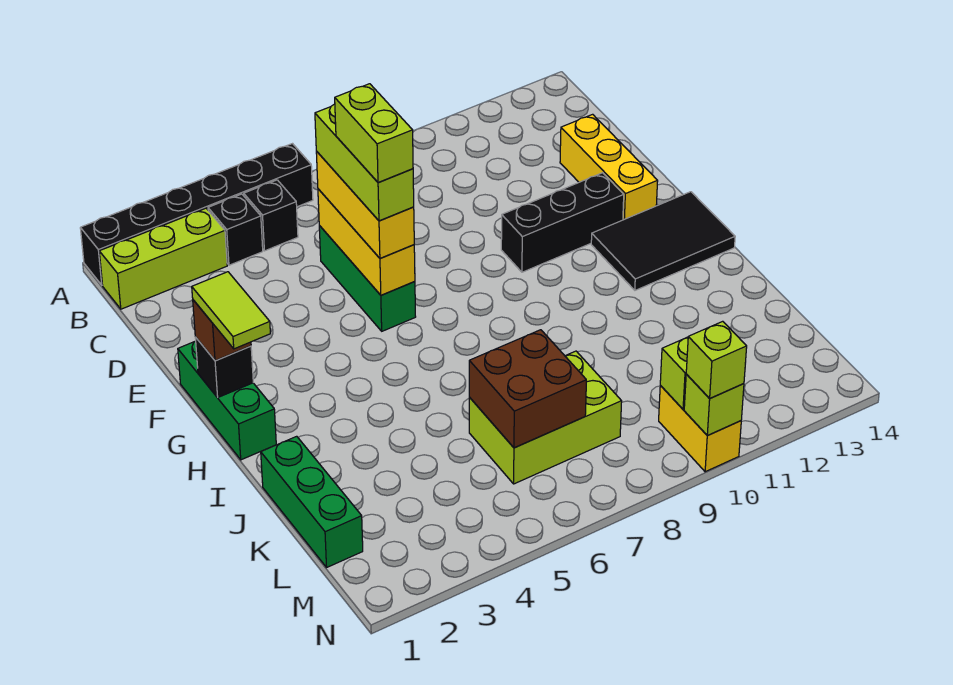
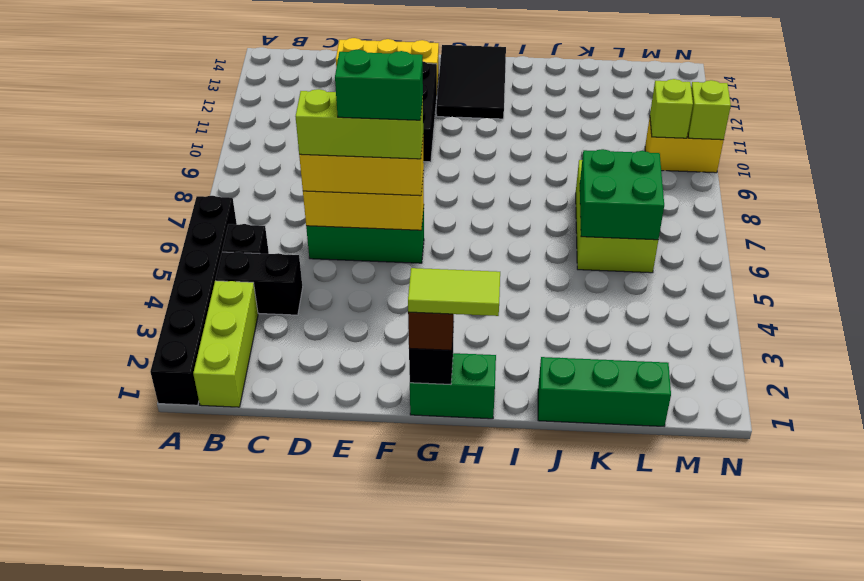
black 1x1 brick [208,194,263,265] -> black 1x2 brick [215,252,303,315]
lime 1x2 brick [335,84,413,182] -> green 1x2 brick [335,50,423,120]
green 1x3 brick [178,341,276,460] -> green 1x2 brick [410,353,496,419]
brown 2x2 brick [469,330,586,448] -> green 2x2 brick [580,149,664,240]
lime 1x1 brick [686,321,747,398] -> none

